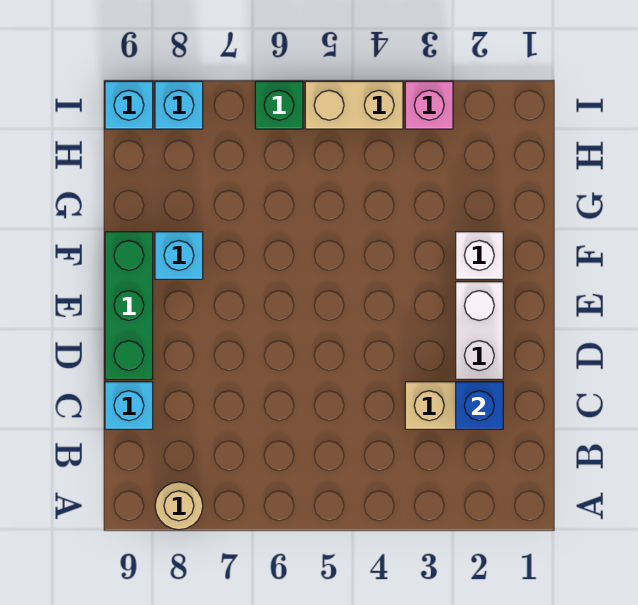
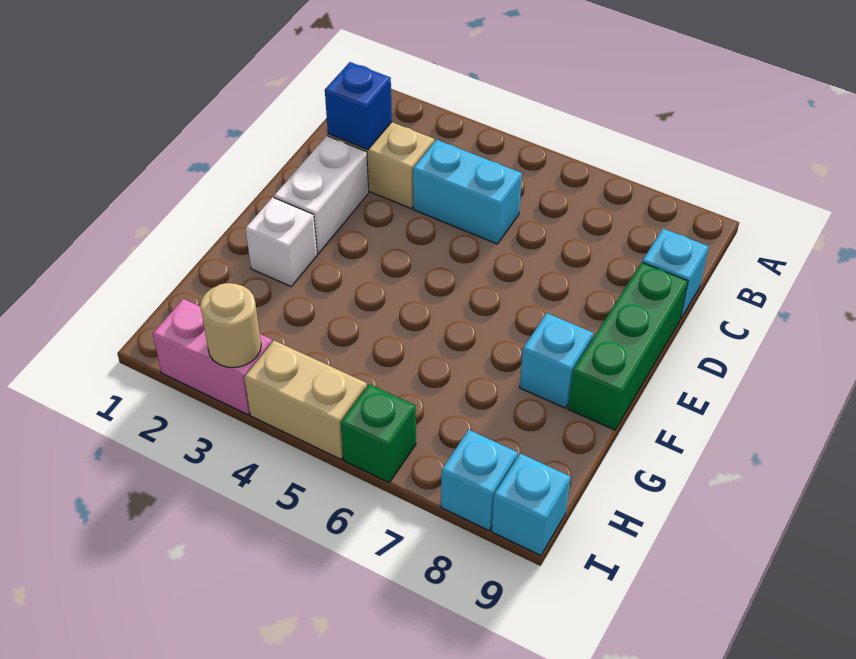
tan 1x1 round brick [155,482,203,530] -> tan 1x1 round brick moved to [200,283,261,367]
none -> cyan 1x2 brick [413,140,522,244]
pink 1x1 brick [405,81,453,129] -> pink 1x2 brick [153,299,272,415]

